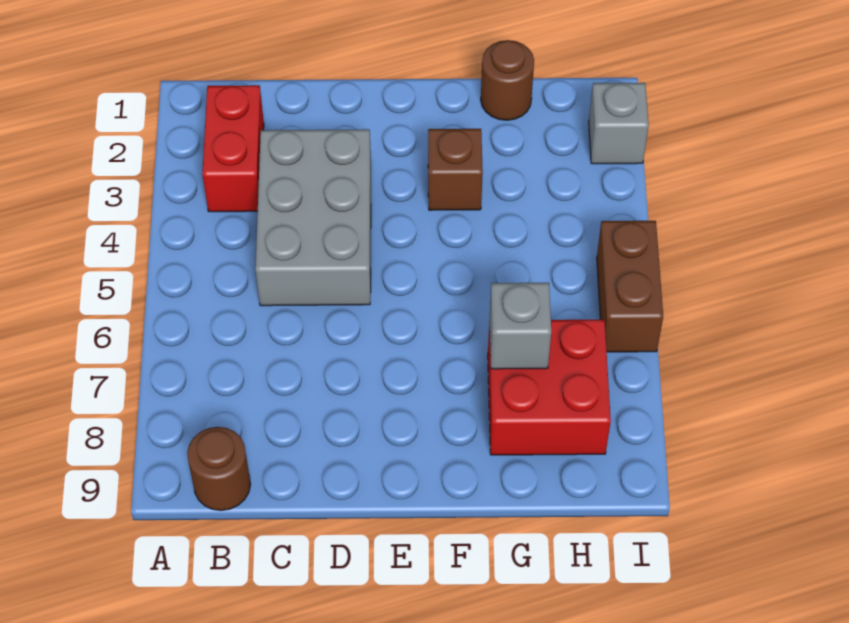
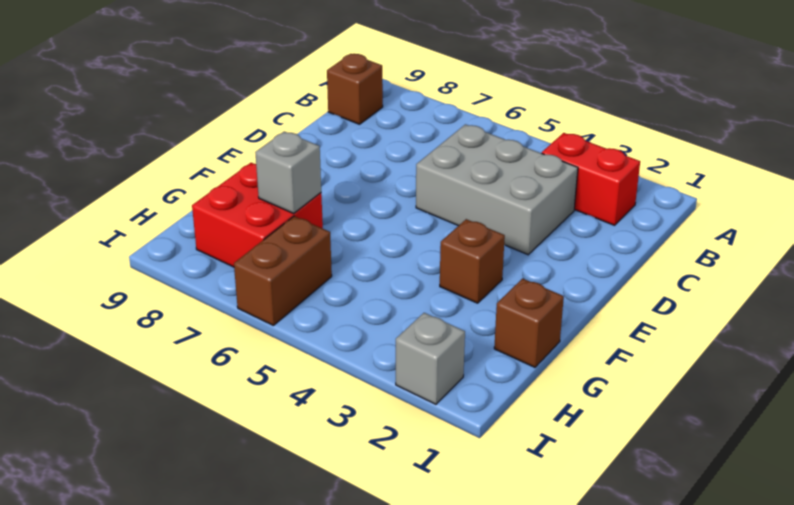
brown 1x1 round brick [187,427,251,511] -> brown 1x1 brick [327,54,383,124]
brown 1x1 round brick [481,40,534,120] -> brown 1x1 brick [494,279,564,367]
brown 1x2 brick [597,221,663,352] -> brown 1x2 brick turned to [234,216,332,325]

